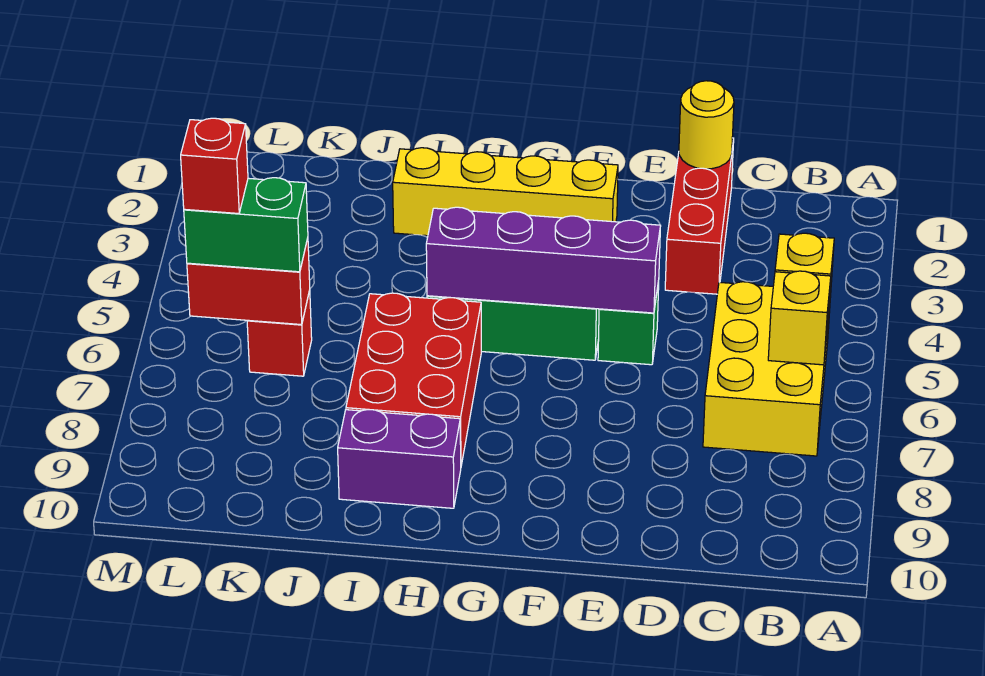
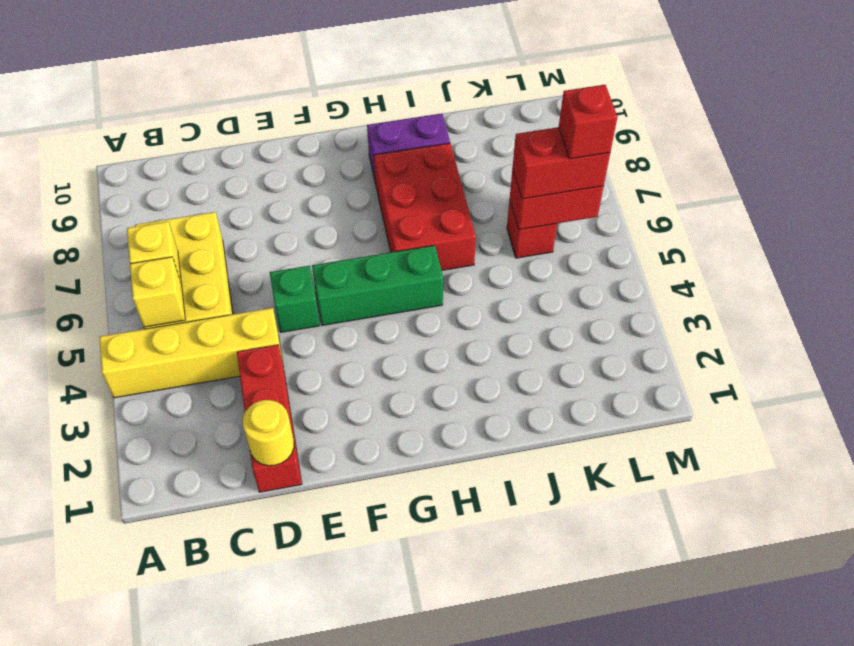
purple 1x4 brick [426,207,660,313] -> none
yellow 1x4 brick [393,148,618,236] -> yellow 1x4 brick moved to [99,308,283,398]
green 1x2 brick [184,178,308,272] -> red 1x2 brick [513,127,610,199]

